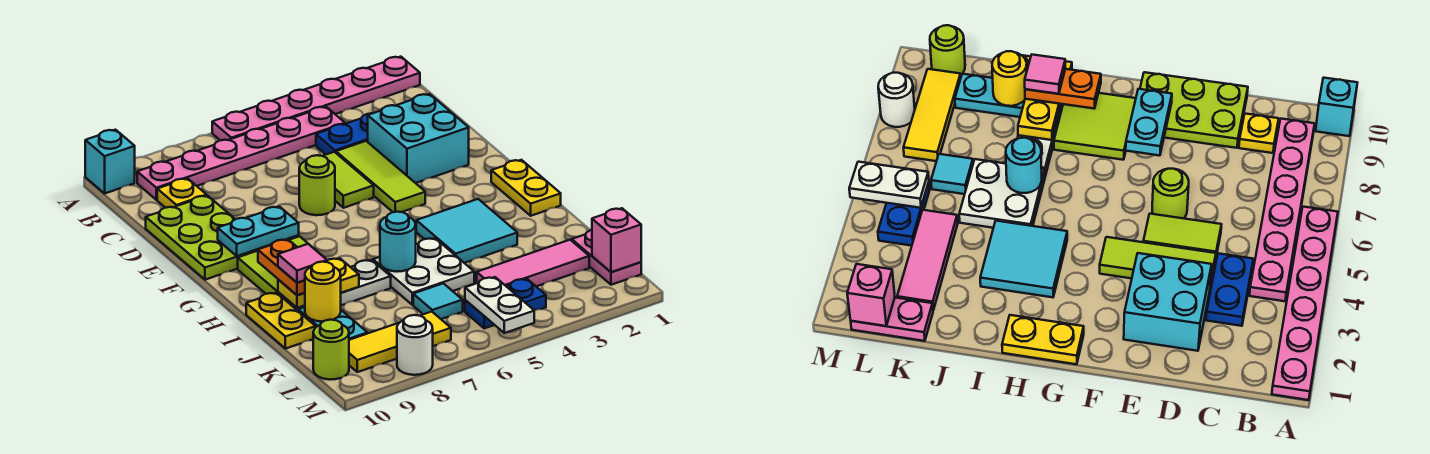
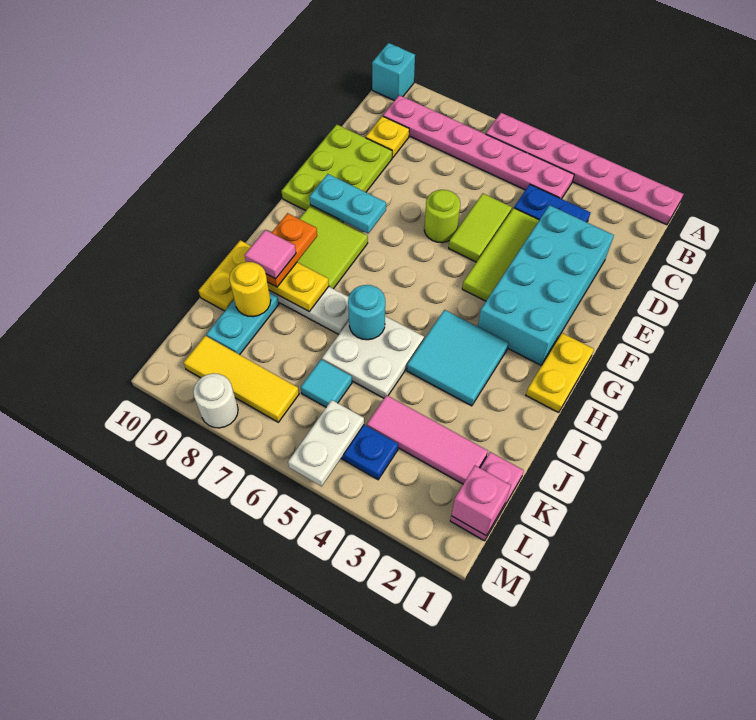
cyan 2x2 brick [368,94,469,183] -> cyan 2x4 brick [478,205,614,366]
lime 1x1 round brick [313,320,349,380] -> none

